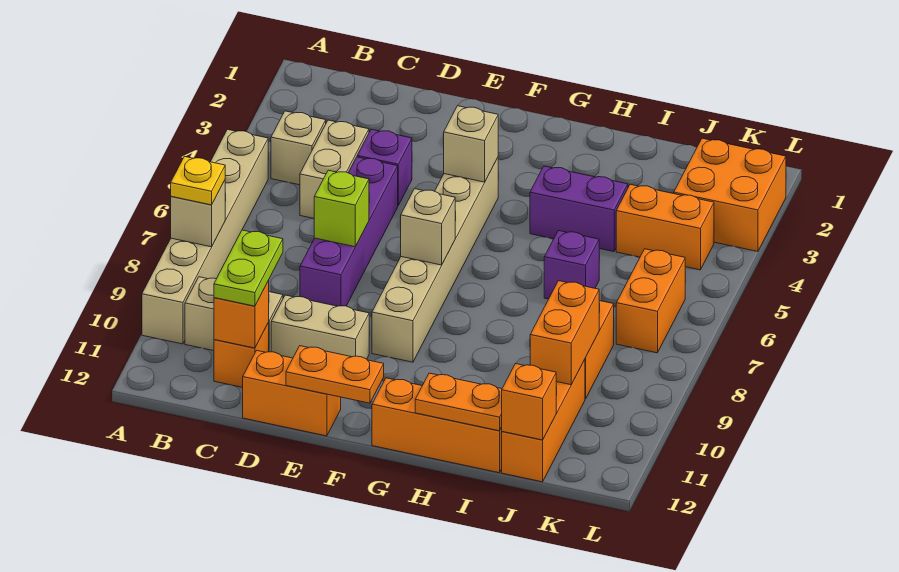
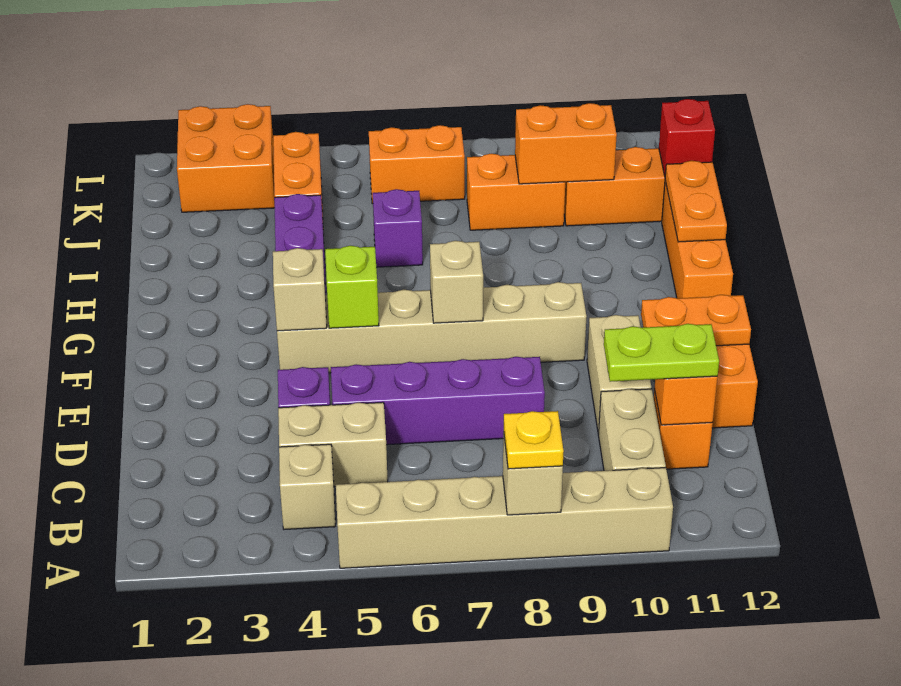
lime 1x1 brick [314,170,369,247] -> lime 1x1 brick moved to [325,246,379,328]
orange 1x2 plate [286,346,384,403] -> orange 1x2 plate turned to [641,295,751,346]
orange 1x1 brick [502,364,556,440] -> red 1x1 brick [659,99,715,176]

